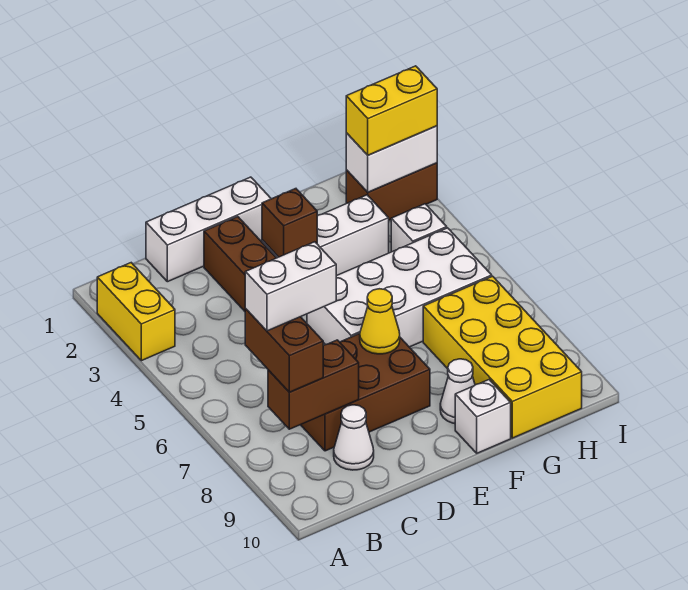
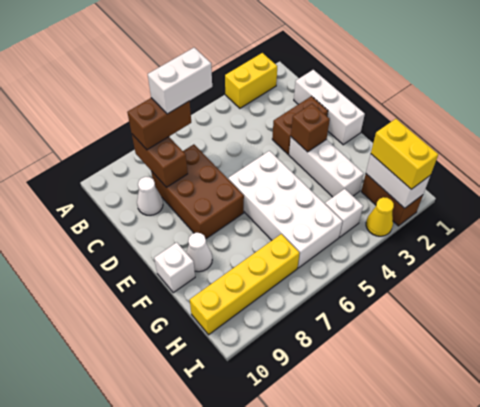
white 1x2 brick [245,242,336,331] -> white 1x2 brick turned to [148,48,212,114]
yellow 1x1 cone [360,289,400,354] -> yellow 1x1 cone moved to [366,197,394,236]
yellow 2x4 brick [423,276,582,438] -> yellow 1x4 brick [190,234,300,335]

